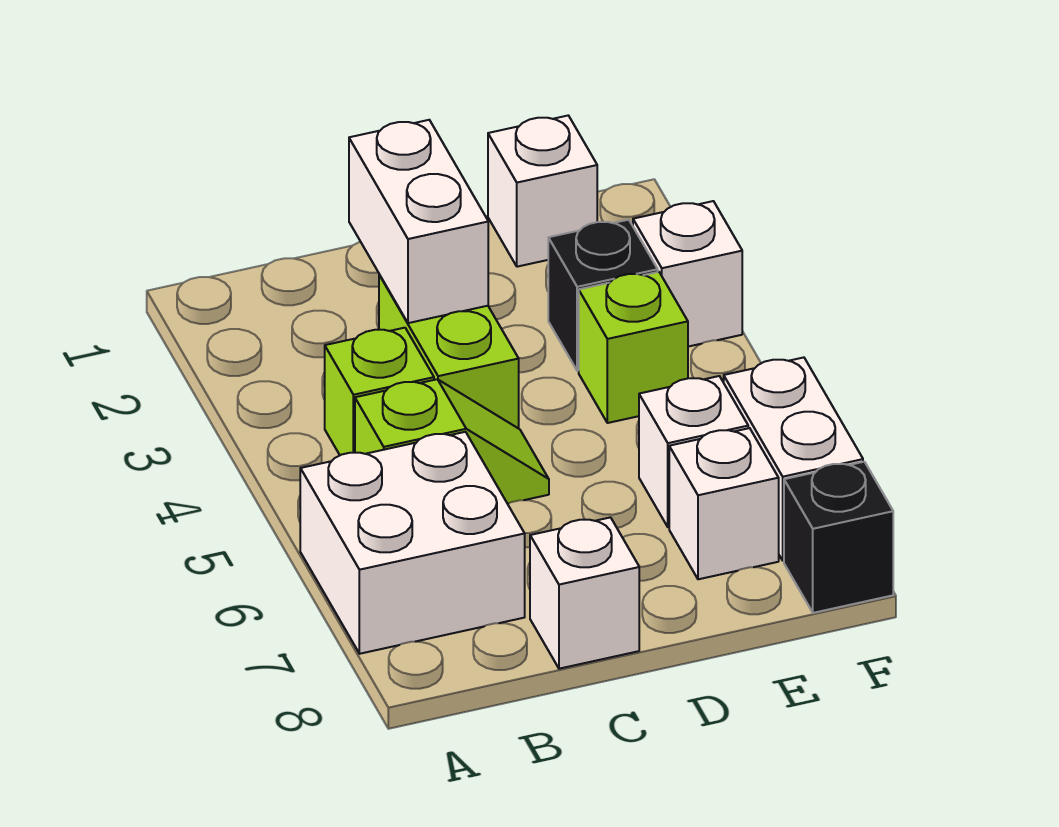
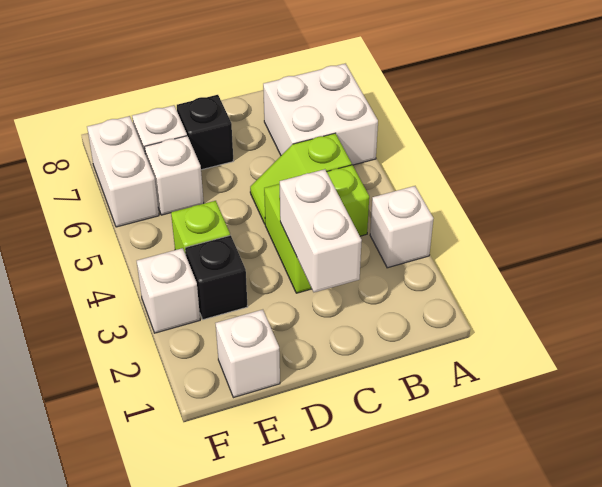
white 1x1 brick [530,517,639,669] -> white 1x1 brick moved to [370,186,434,268]
black 1x1 brick [784,462,893,613] -> black 1x1 brick moved to [177,95,233,170]

